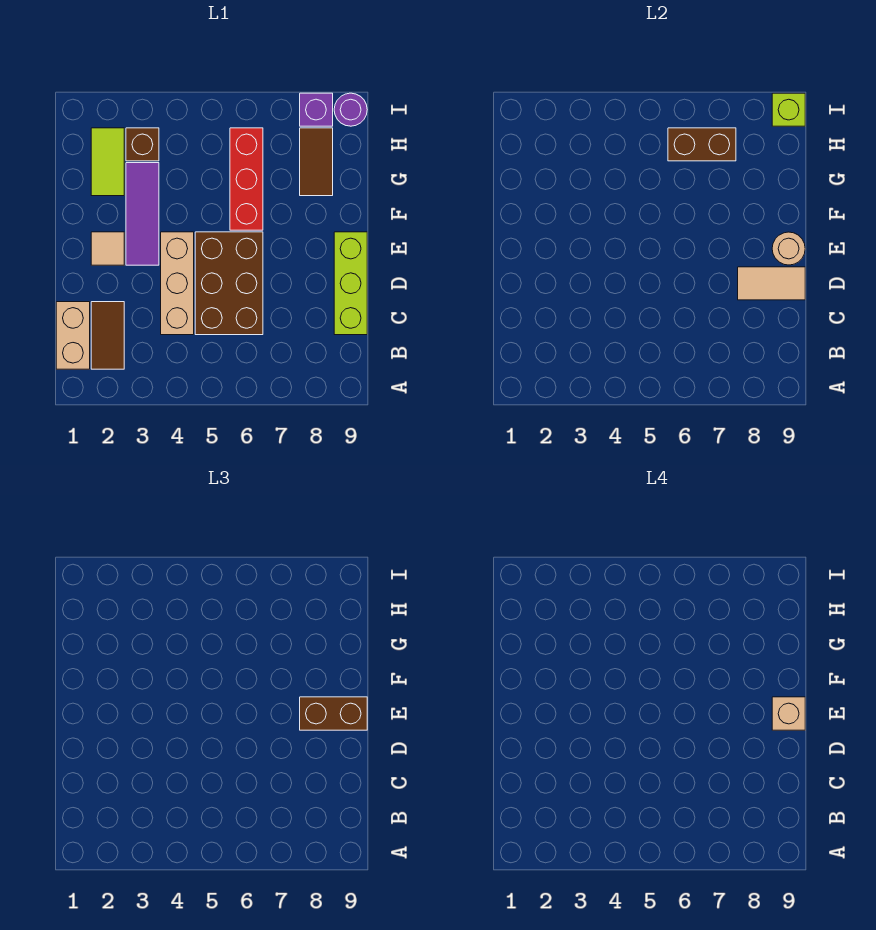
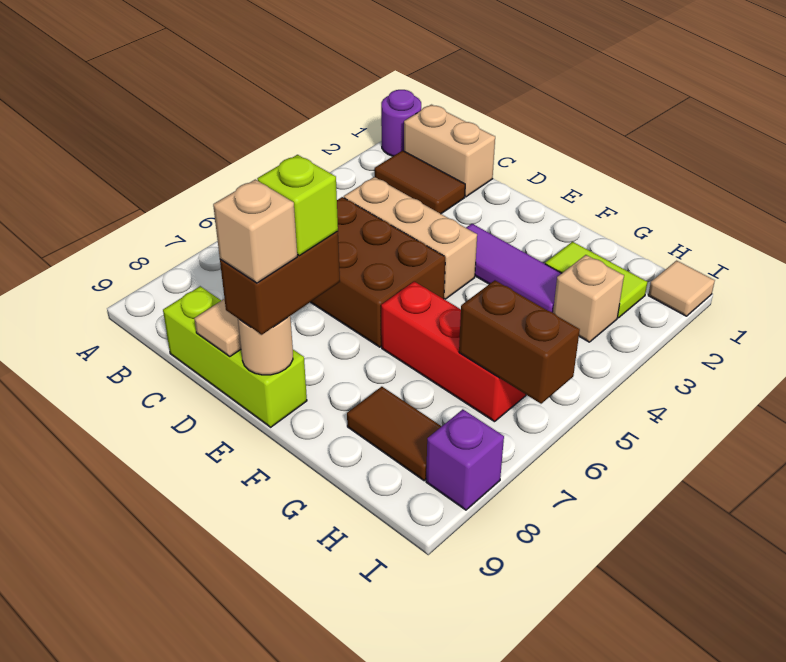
tan 1x1 tile [91,232,124,265] -> tan 1x1 tile moved to [648,261,715,316]
brown 1x1 brick [126,128,159,161] -> tan 1x1 brick [553,255,624,342]
brown 1x2 brick [668,128,736,161] -> brown 1x2 brick turned to [459,280,580,404]
purple 1x1 round brick [334,93,367,126] -> purple 1x1 round brick moved to [381,90,421,156]
lime 1x1 brick [772,93,805,126] -> lime 1x1 brick moved to [257,155,338,256]

